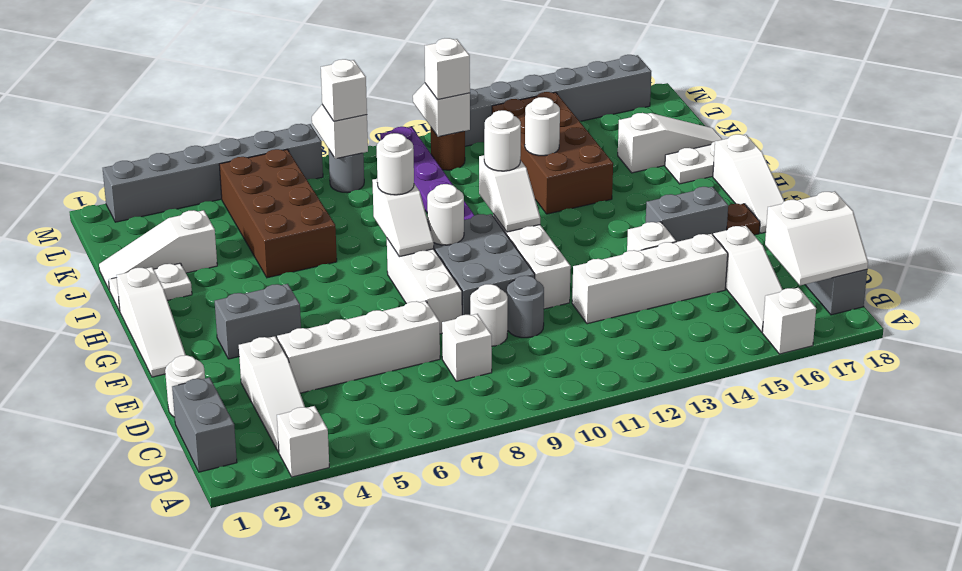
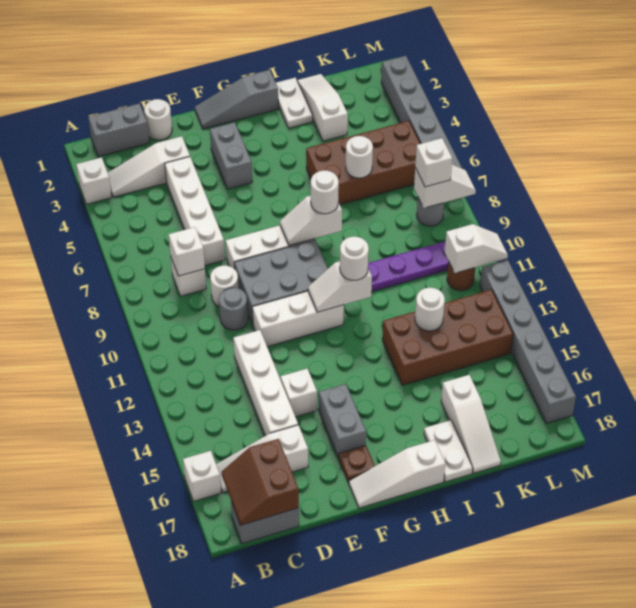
white 2x2 slope [765,192,868,285] -> brown 2x2 slope [222,439,299,525]
white 1x3 slope [116,267,186,377] -> grey 1x3 slope [195,70,279,129]
white 1x1 round brick [427,184,464,245] -> white 1x1 round brick moved to [346,136,373,178]
white 1x1 brick [425,38,470,100] -> white 1x1 brick moved to [168,227,205,276]

